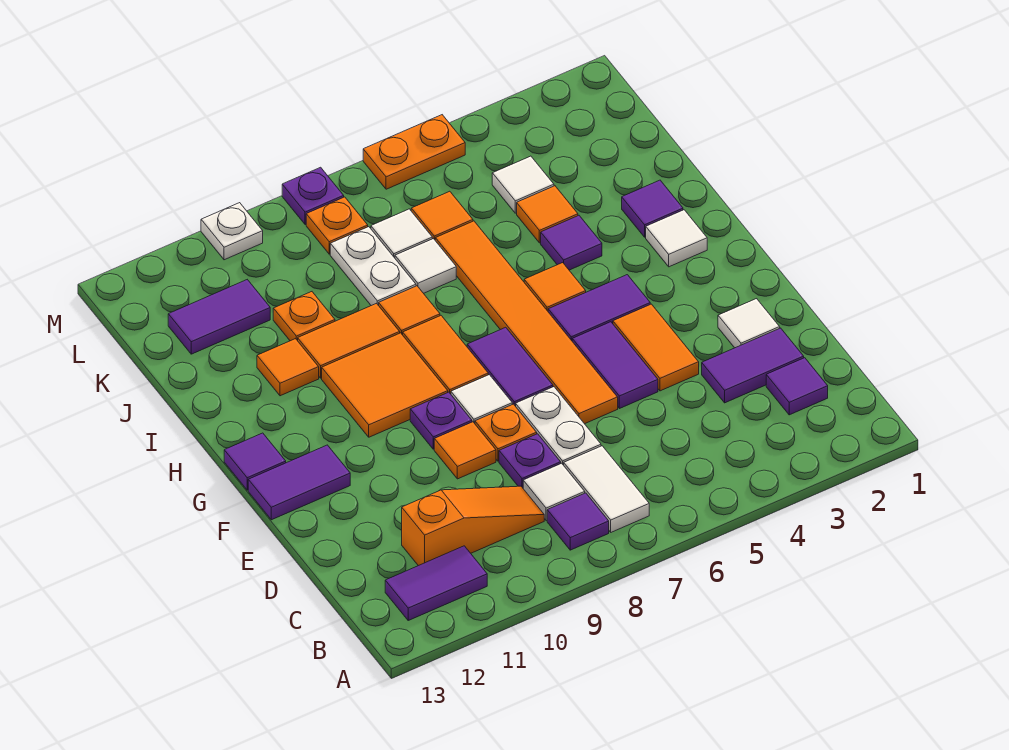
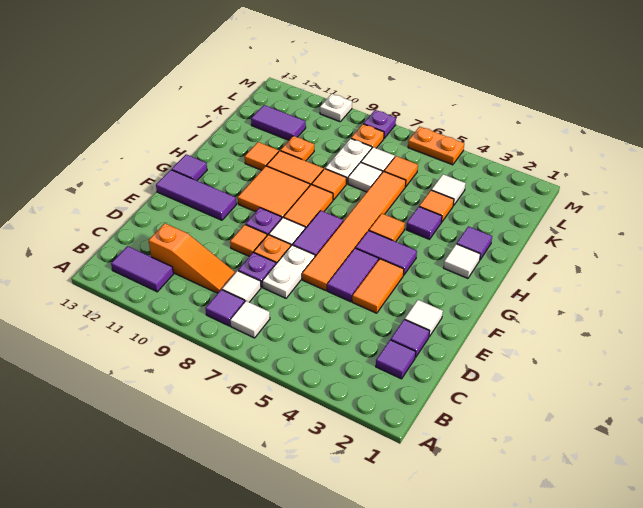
white 1x2 tile [564,446,649,532] -> white 1x1 tile [230,301,270,338]
purple 1x2 tile [702,328,804,403] -> purple 1x1 tile [391,319,430,357]
purple 1x2 tile [248,445,350,520] -> purple 1x3 tile [156,170,236,220]

